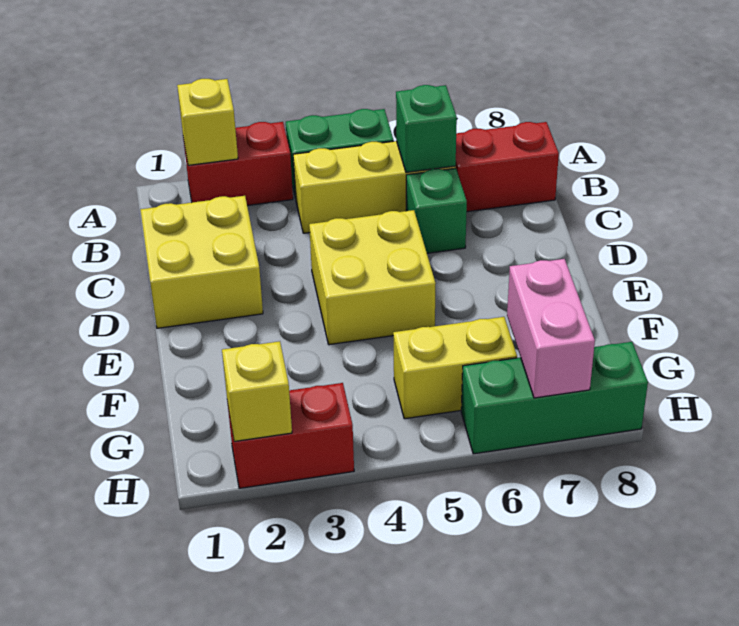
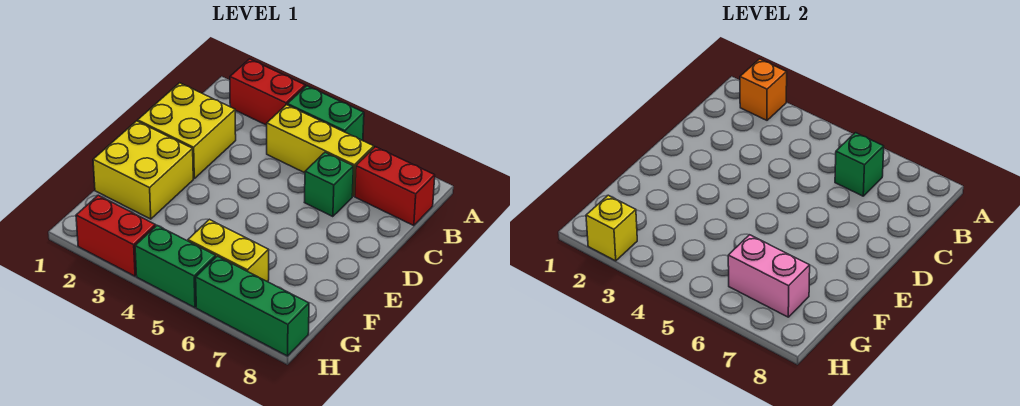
yellow 1x1 brick [177,79,238,165] -> orange 1x1 brick [740,59,787,120]
yellow 2x2 brick [309,210,436,345] -> yellow 2x2 brick moved to [93,121,193,219]
pink 1x2 brick [507,259,595,398] -> pink 1x2 brick turned to [728,235,810,317]
none -> green 1x2 brick [135,226,216,308]

